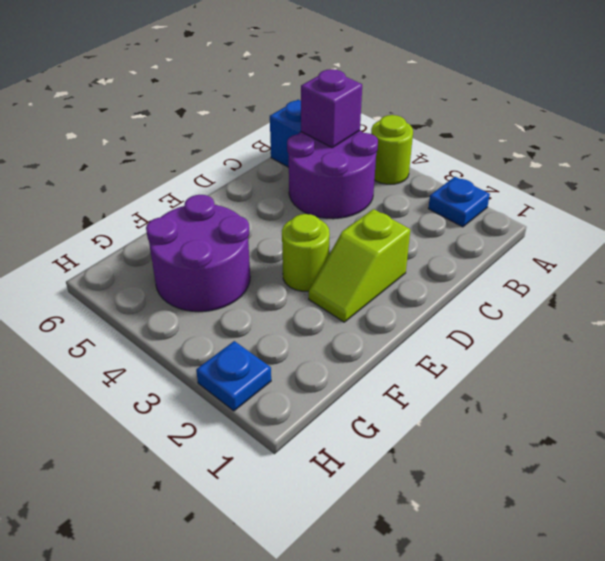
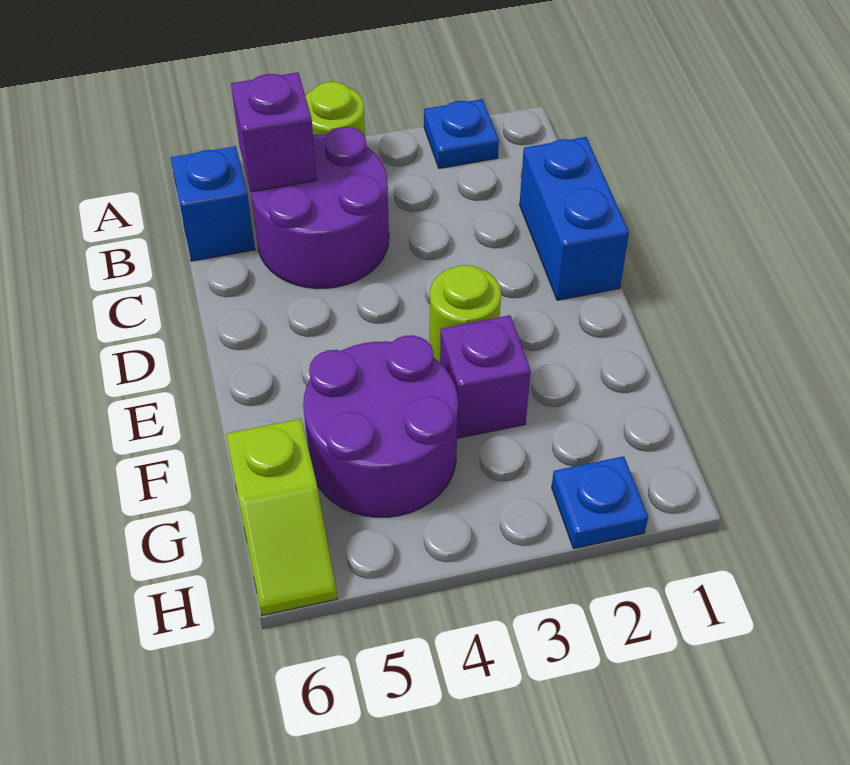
none -> blue 1x2 brick [520,137,629,300]
lime 1x2 slope [309,209,410,322] -> lime 1x2 slope moved to [226,419,337,616]
none -> purple 1x1 brick [440,315,531,438]

